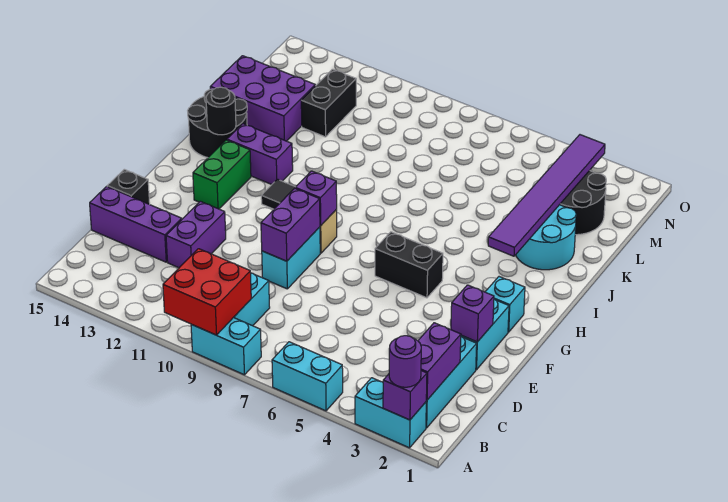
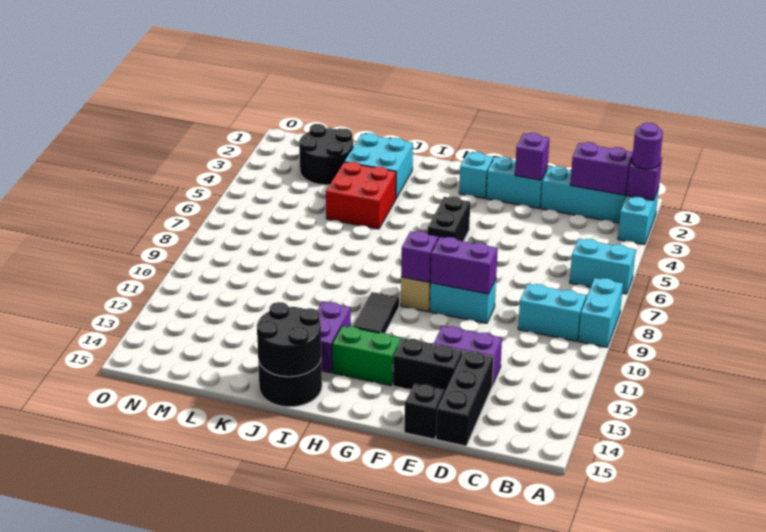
cyan 1x2 brick [272,342,343,411] -> cyan 1x2 brick turned to [570,239,635,294]
red 2x2 brick [163,249,251,335] -> red 2x2 brick moved to [326,162,396,229]
purple 1x3 brick [90,186,182,262] -> black 1x3 brick [436,351,494,446]
purple 1x6 tile [488,135,605,256] -> none
black 1x1 round brick [206,87,236,135] -> black 2x2 round brick [257,302,321,377]
cyan 2x2 round brick [516,205,576,270] -> cyan 2x2 brick [344,133,413,198]
purple 2x3 brick [210,56,315,141] -> none
black 1x2 brick [301,69,356,137] -> black 1x2 brick moved to [393,338,463,393]

